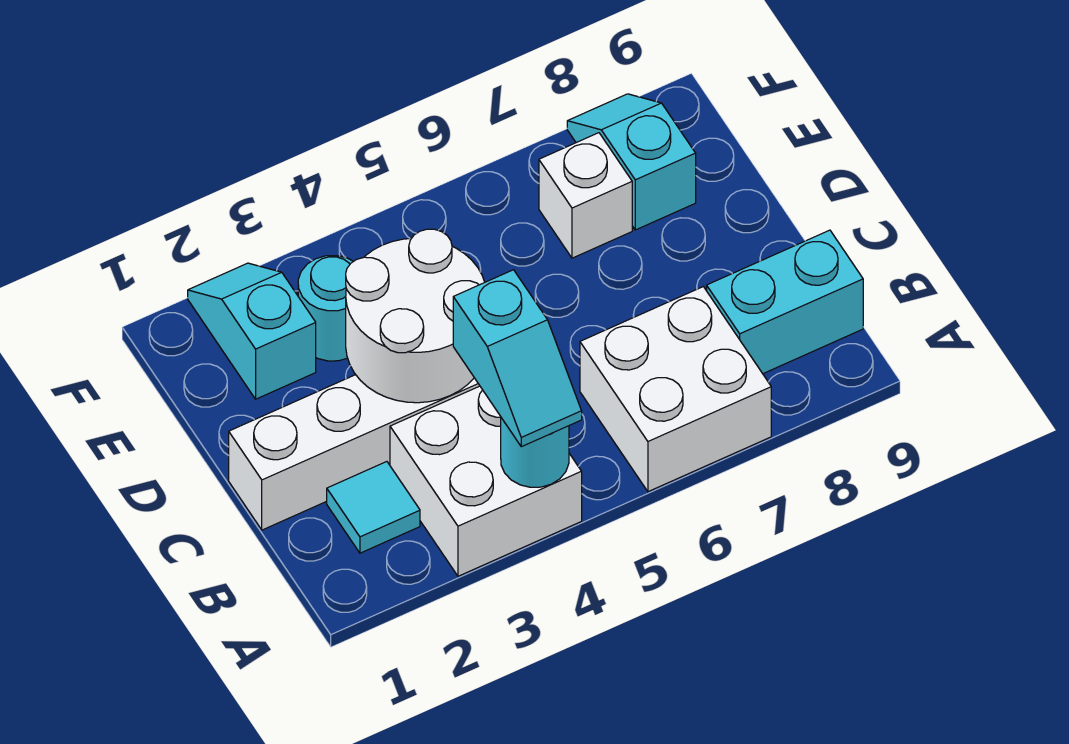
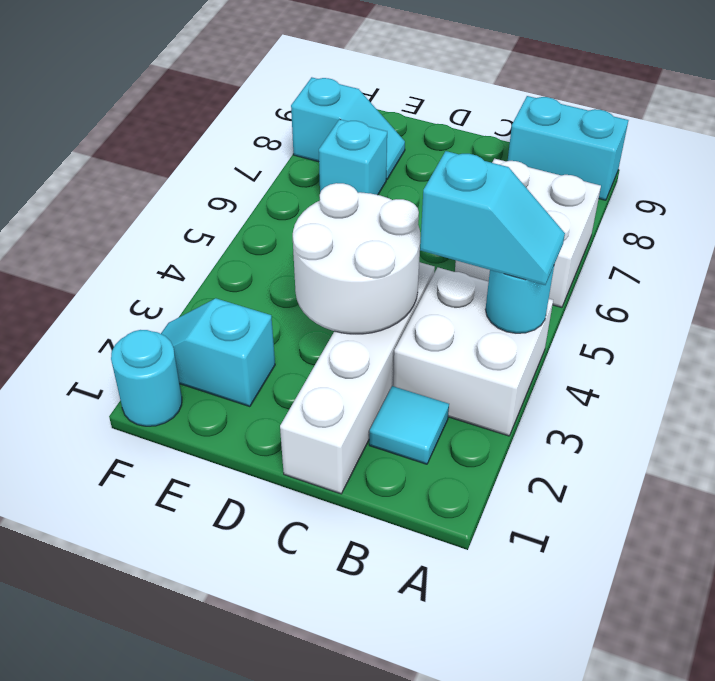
cyan 1x2 brick [707,230,863,374] -> cyan 1x2 brick turned to [508,96,628,200]
cyan 1x1 round brick [298,256,353,361] -> cyan 1x1 round brick moved to [111,330,182,426]
white 1x1 brick [539,133,632,258] -> cyan 1x1 brick [319,119,387,195]
cyan 1x2 slope [567,94,696,230] -> cyan 1x2 slope turned to [291,77,405,180]

